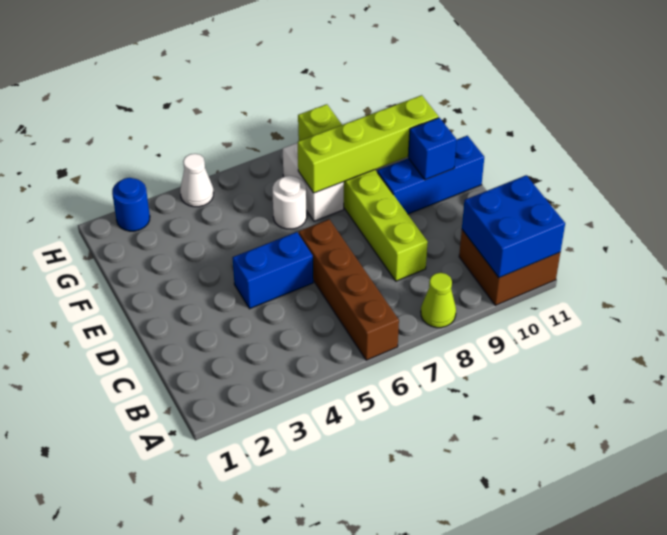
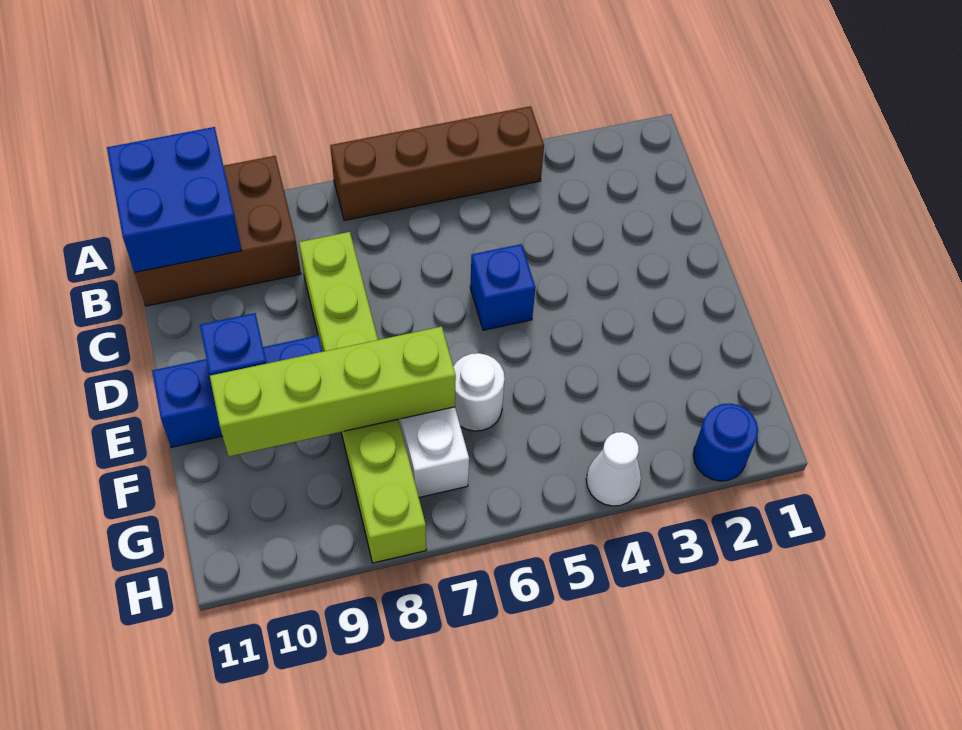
brown 1x4 brick [299,219,399,360] -> brown 1x4 brick turned to [330,106,544,221]
lime 1x1 cone [421,273,456,328] -> none
brown 2x2 brick [459,230,560,305] -> brown 2x3 brick [135,156,301,306]
blue 1x2 brick [232,232,313,309] -> blue 1x1 brick [470,244,536,330]

